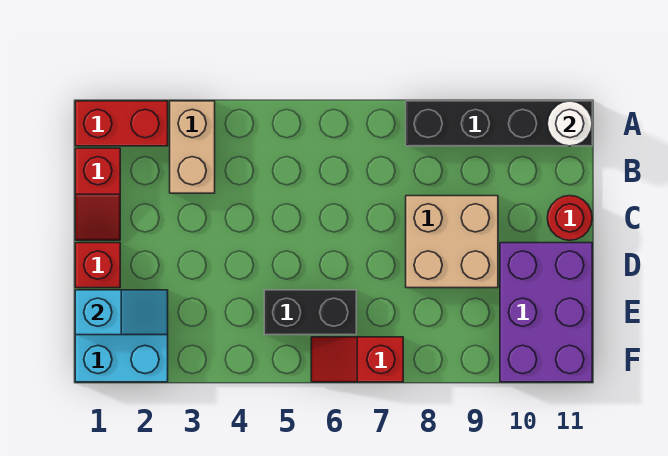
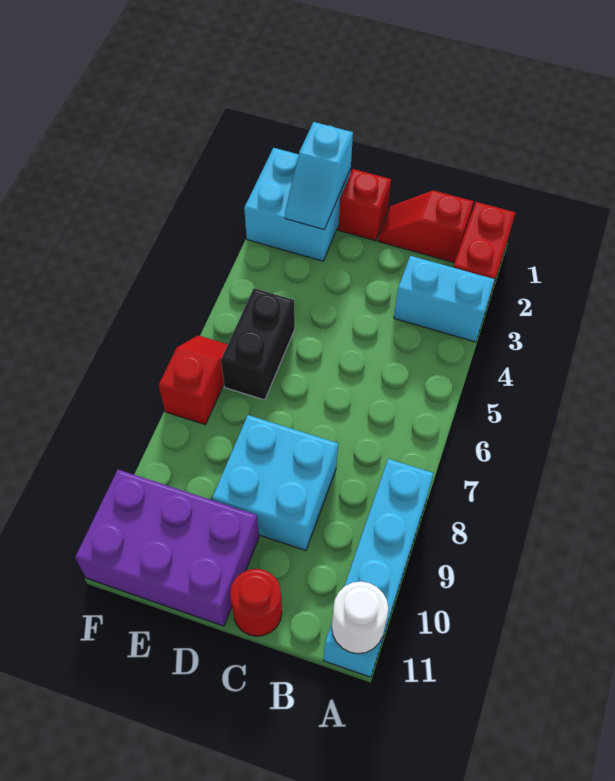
tan 1x2 brick [170,101,215,193] -> cyan 1x2 brick [394,256,495,342]
black 1x4 brick [406,101,592,146] -> cyan 1x4 brick [323,459,434,677]
tan 2x2 brick [406,196,498,288] -> cyan 2x2 brick [212,415,338,550]

